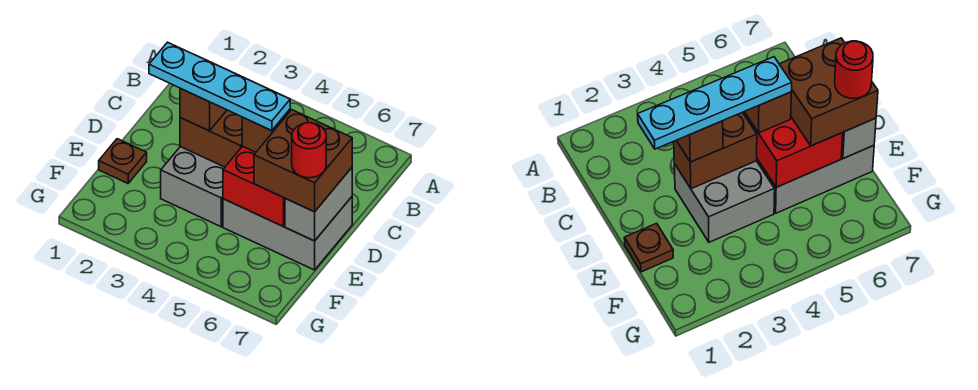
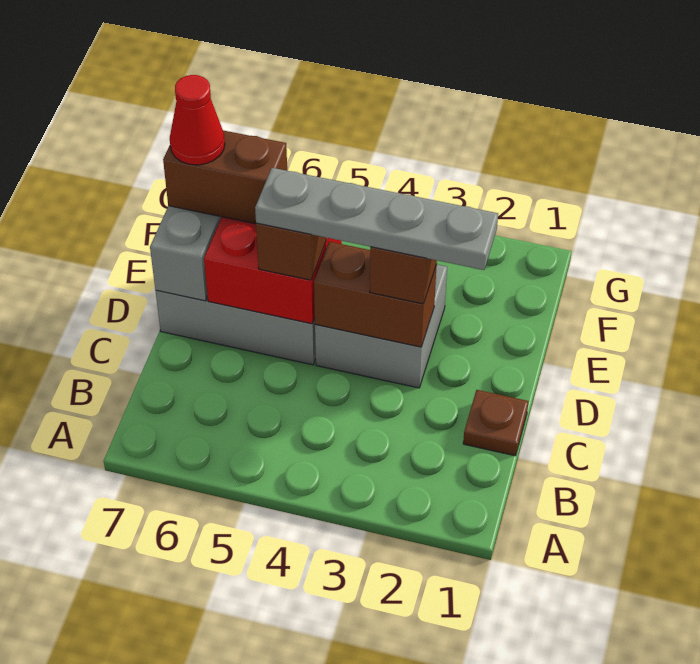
cyan 1x4 plate [149,42,290,131] -> grey 1x4 plate [255,168,498,270]
brown 2x2 brick [254,110,352,212] -> brown 1x2 brick [163,130,287,224]
brown 1x1 plate [99,139,147,183] -> brown 1x1 plate moved to [463,390,529,456]
red 1x1 round brick [292,123,326,178] -> red 1x1 cone [170,75,225,165]

